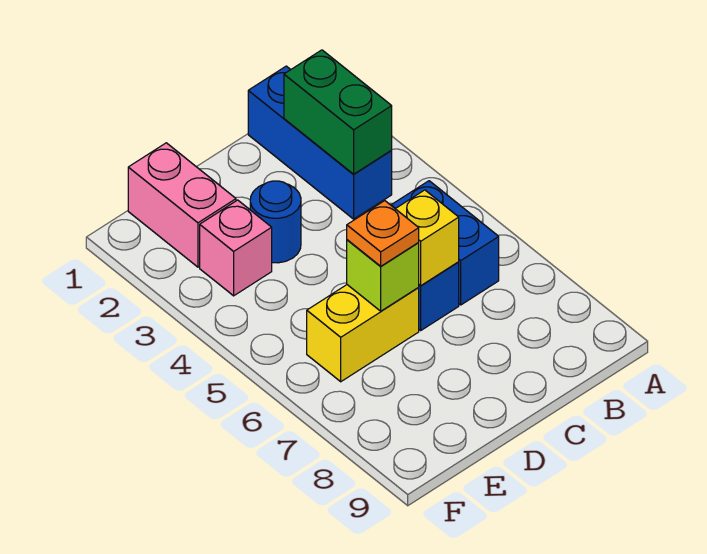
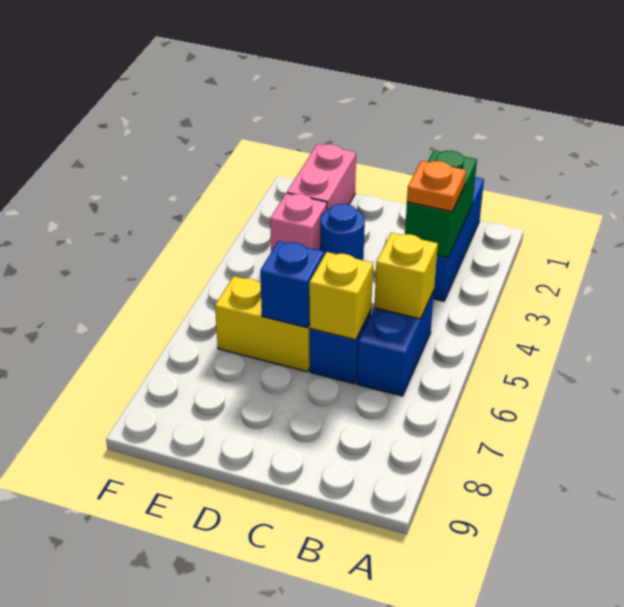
none -> yellow 1x1 brick [374,233,438,319]
lime 1x1 brick [347,240,419,311] -> blue 1x1 brick [260,241,324,328]
orange 1x1 plate [347,201,419,266] -> orange 1x1 plate moved to [407,161,466,212]

